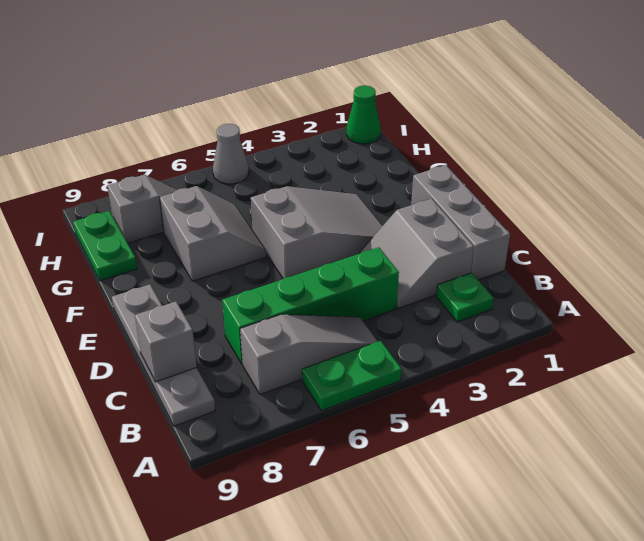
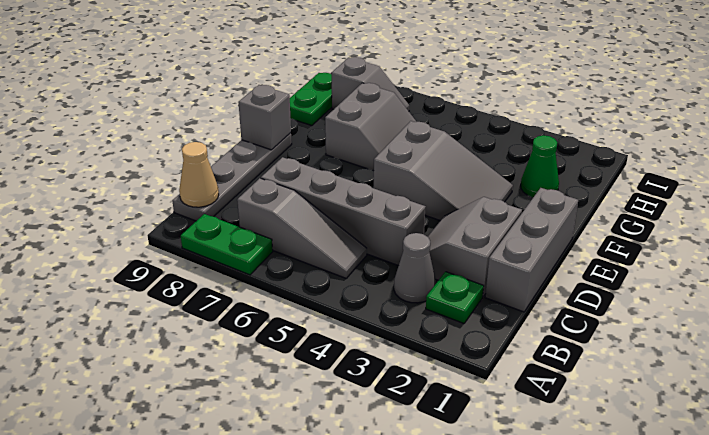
green 1x2 plate [302,341,402,411] -> green 1x2 plate moved to [181,214,273,275]
none -> tan 1x1 cone [179,142,219,207]
green 1x4 brick [222,247,399,364] -> grey 1x4 brick [261,157,426,266]
grey 1x1 brick [135,302,197,382] -> grey 1x1 brick moved to [238,85,291,150]
green 1x1 cone [347,85,381,144] -> green 1x1 cone moved to [521,135,559,197]
grey 1x1 cone [213,124,249,184] -> grey 1x1 cone moved to [394,233,436,303]

